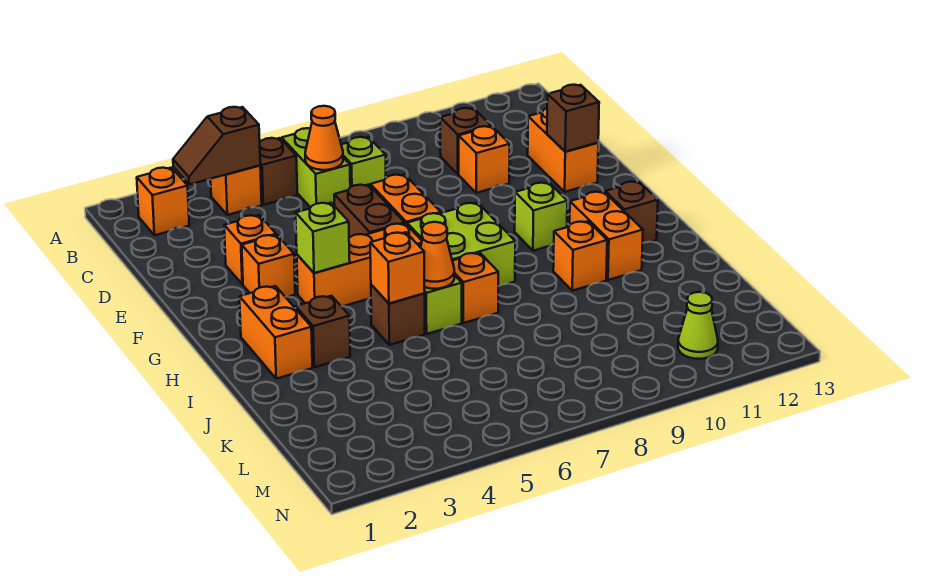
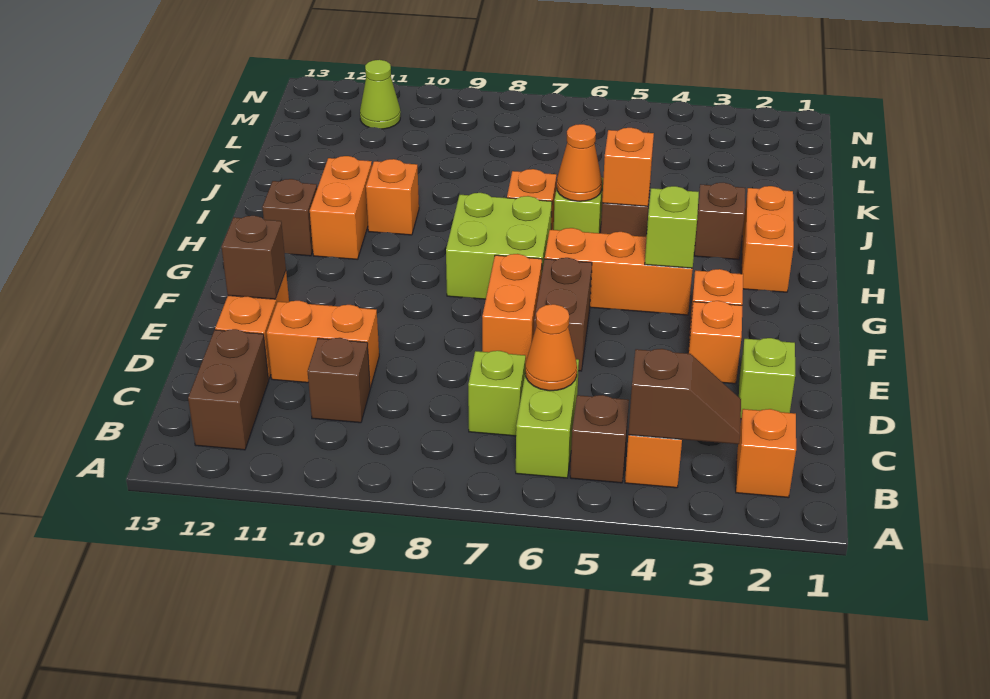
none -> brown 1x2 brick [188,329,269,450]
orange 1x1 brick [459,126,510,193] -> orange 1x2 brick [267,301,379,388]
lime 1x1 brick [515,182,567,251] -> lime 1x1 brick moved to [738,338,795,418]

